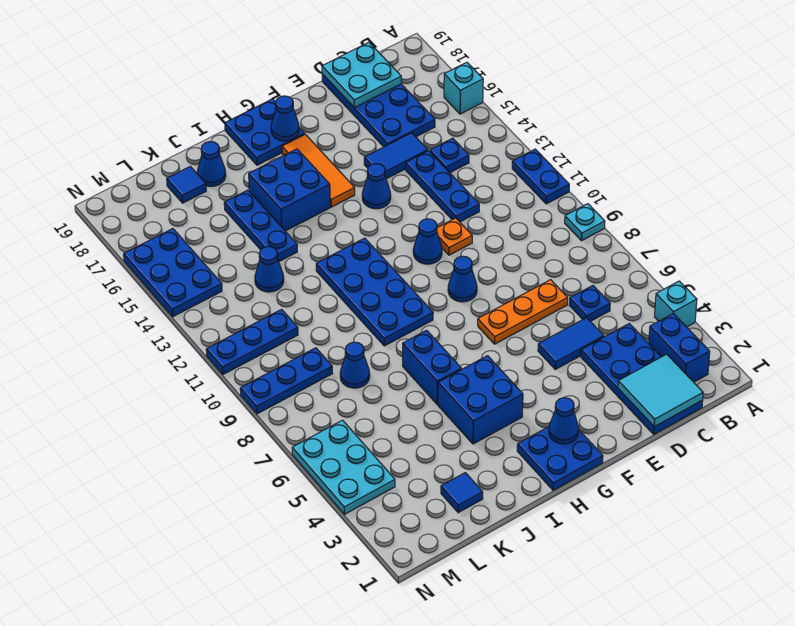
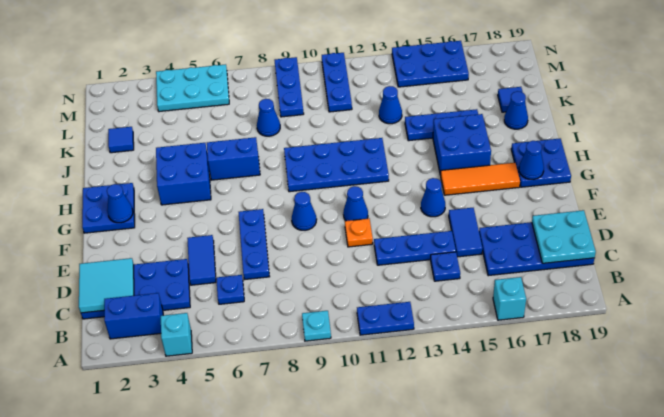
orange 1x3 plate [478,280,568,344] -> blue 1x3 plate [239,209,270,280]

